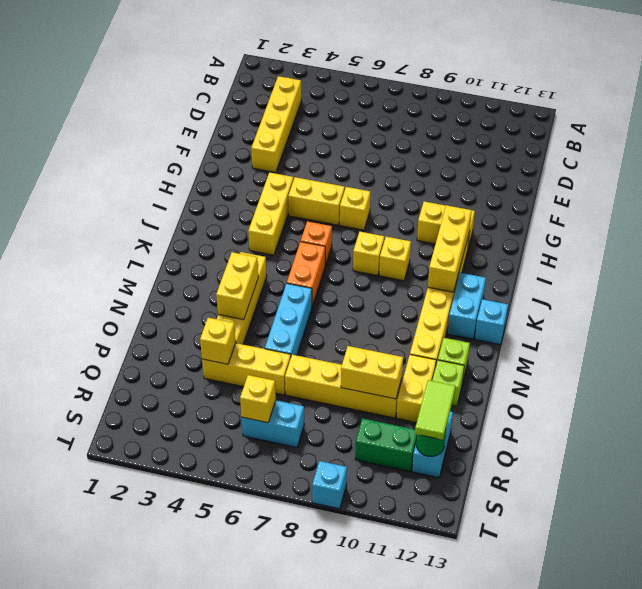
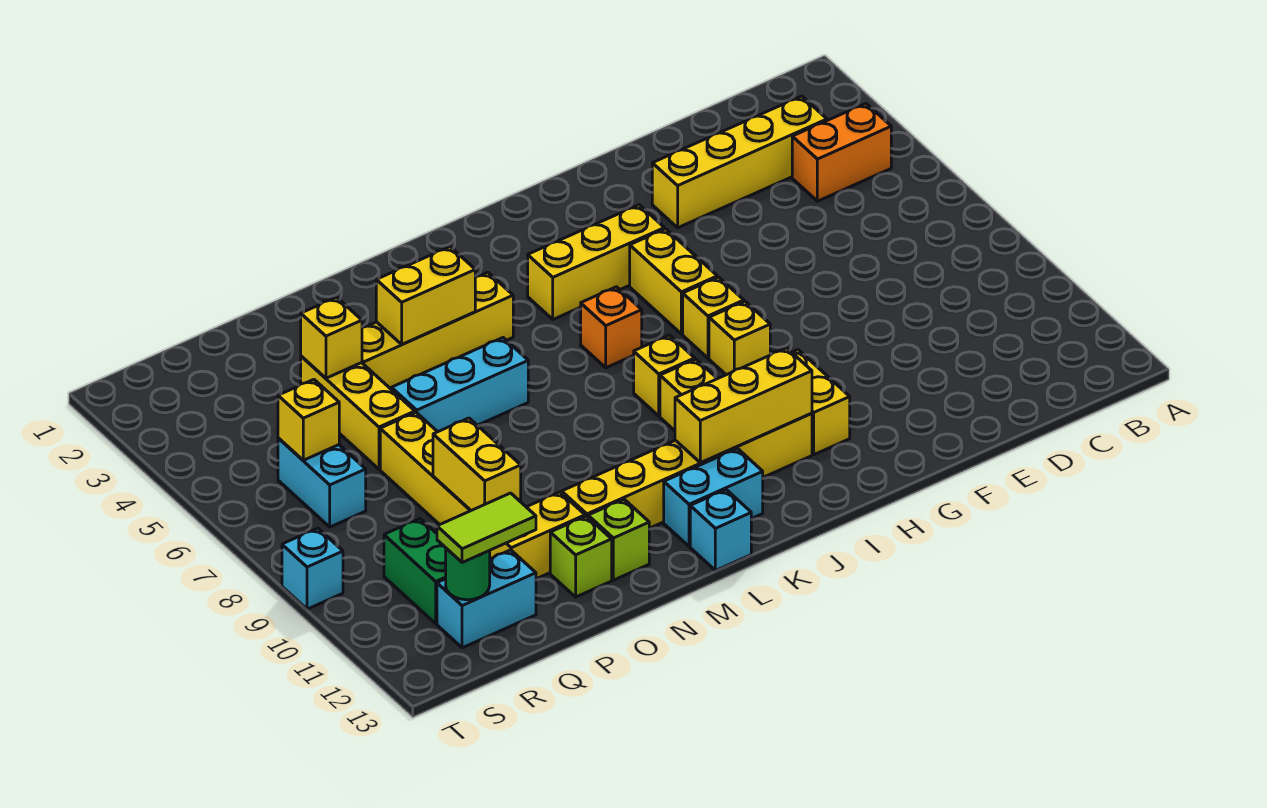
none -> yellow 1x1 brick [709,301,770,375]
orange 1x2 brick [287,242,325,307] -> orange 1x2 brick moved to [792,104,891,201]

